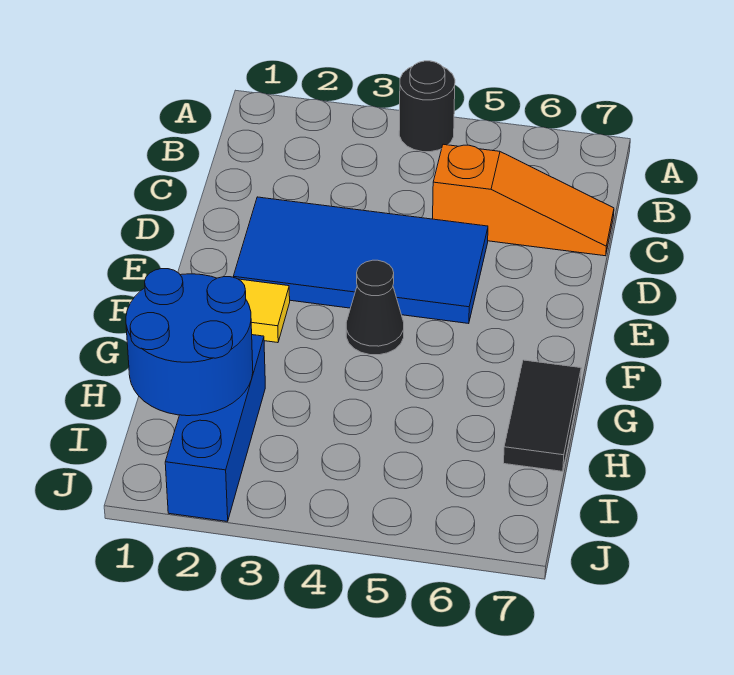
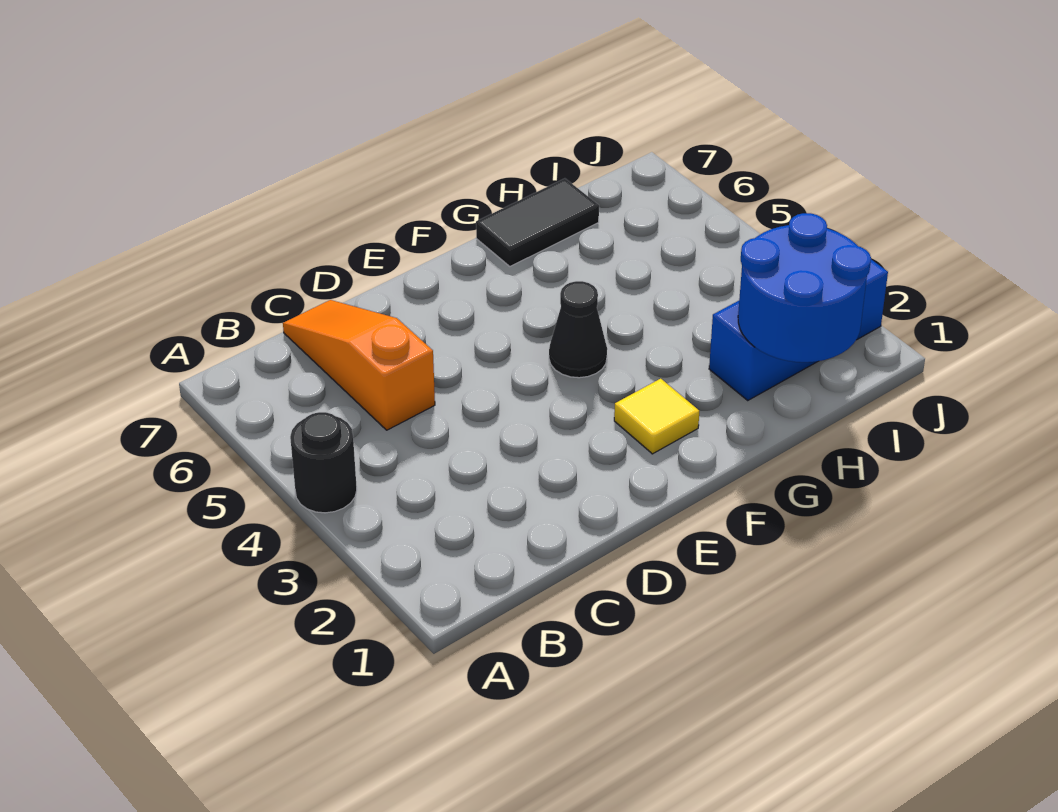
blue 2x4 tile [233,197,488,324] -> none

